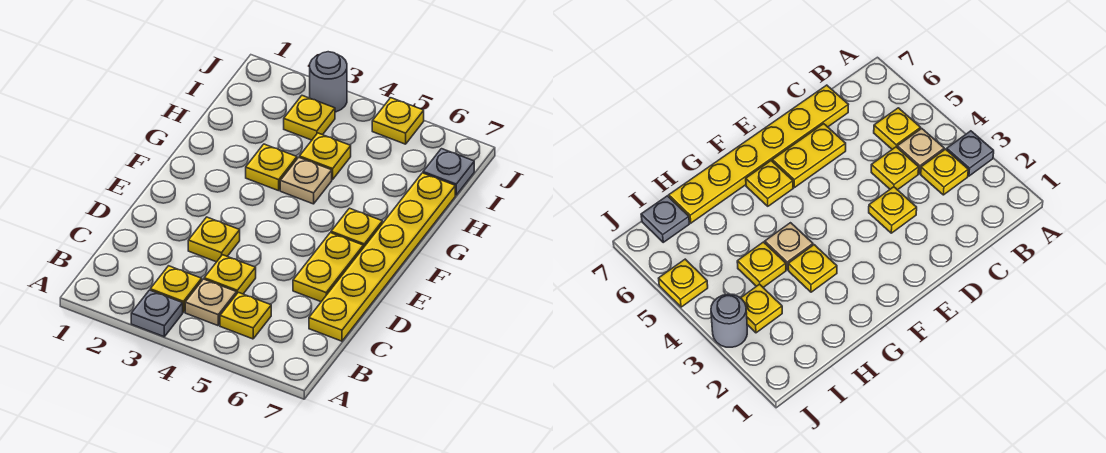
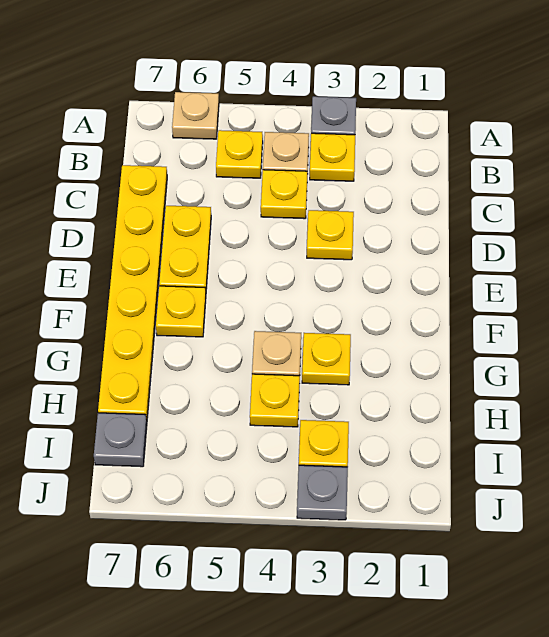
none -> tan 1x1 plate [172,92,219,139]
grey 1x1 round brick [310,52,347,112] -> grey 1x1 plate [297,465,348,520]
yellow 1x1 plate [372,98,424,144] -> none

